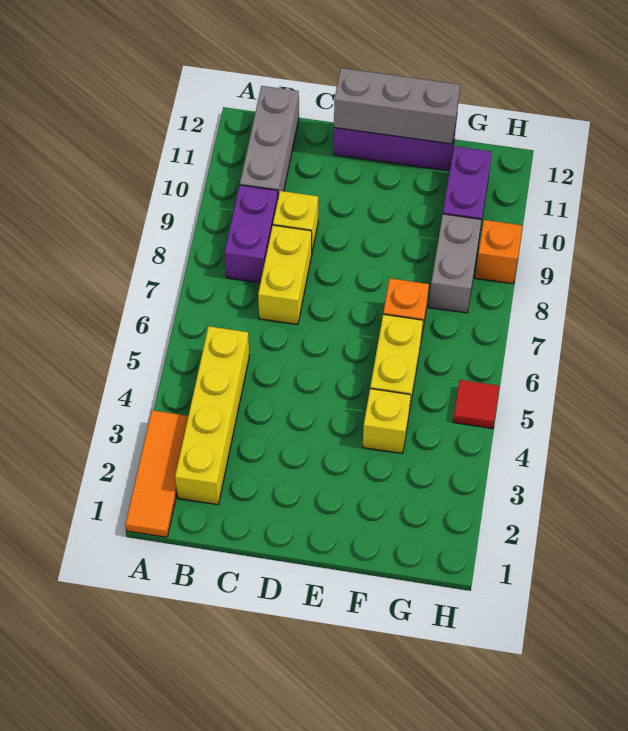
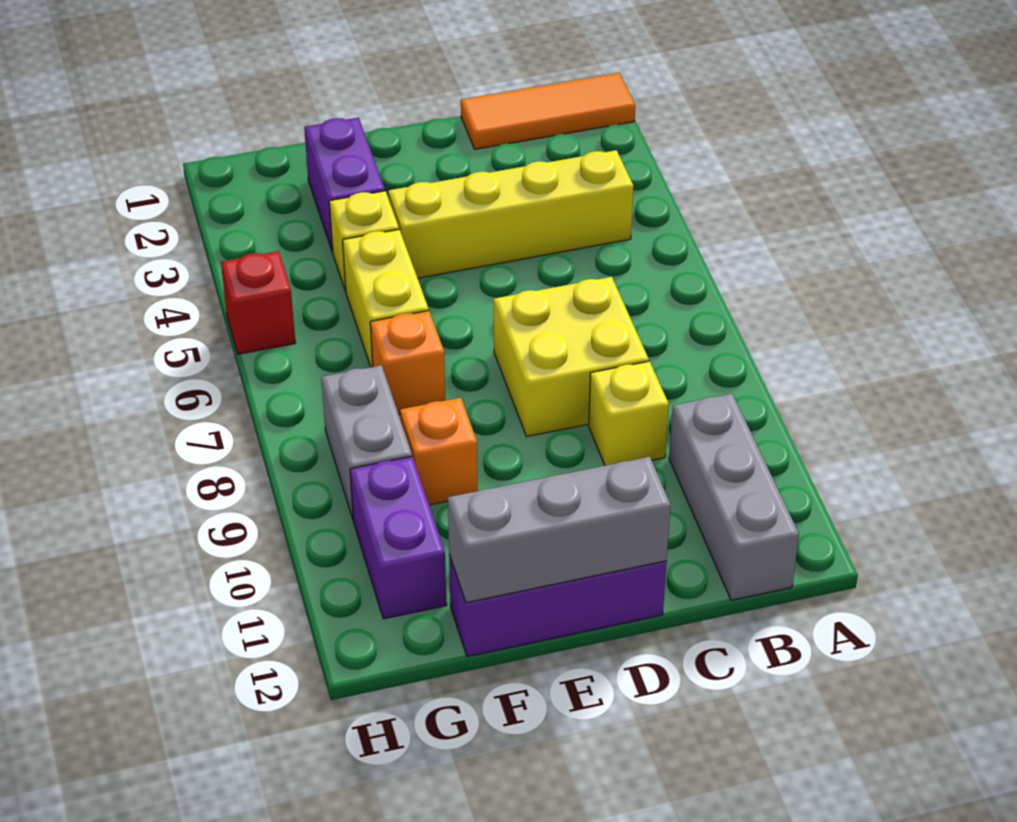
orange 1x3 tile [125,410,188,537] -> orange 1x3 tile turned to [461,73,635,149]
yellow 1x4 brick [175,326,249,505] -> yellow 1x4 brick turned to [388,150,633,278]
purple 1x2 brick [225,185,278,283] -> purple 1x2 brick moved to [304,117,385,252]
yellow 1x2 brick [258,225,312,325] -> yellow 2x2 brick [494,277,649,436]
red 1x1 tile [453,380,499,429] -> red 1x1 brick [221,251,296,354]
orange 1x1 brick [475,220,523,284] -> orange 1x1 brick moved to [400,398,478,505]

